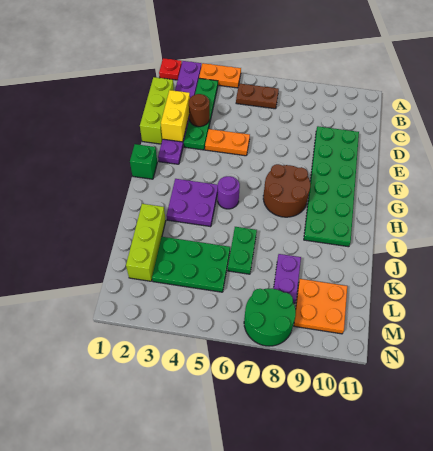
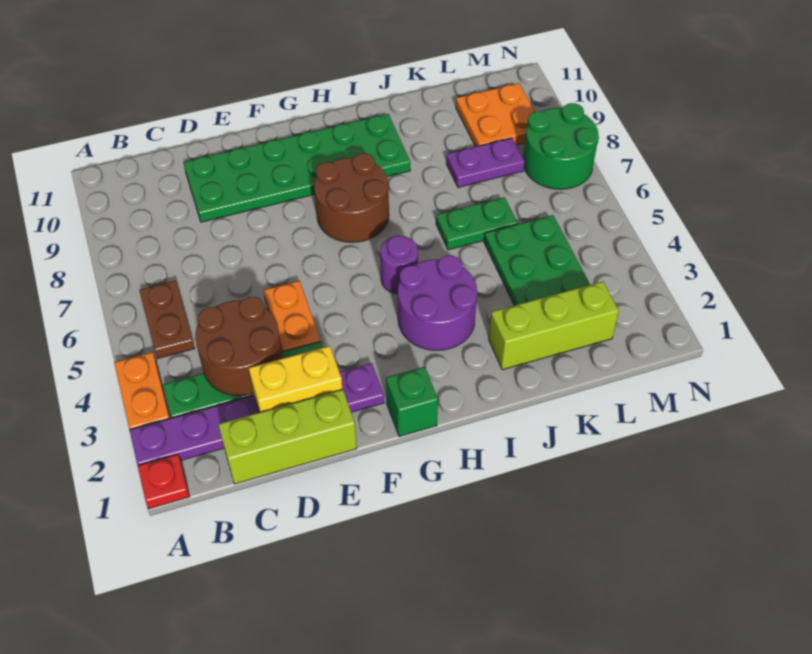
brown 1x1 round brick [189,94,209,127] -> brown 2x2 round brick [195,297,283,396]
purple 2x2 plate [167,179,218,227] -> purple 2x2 round brick [398,256,477,350]

